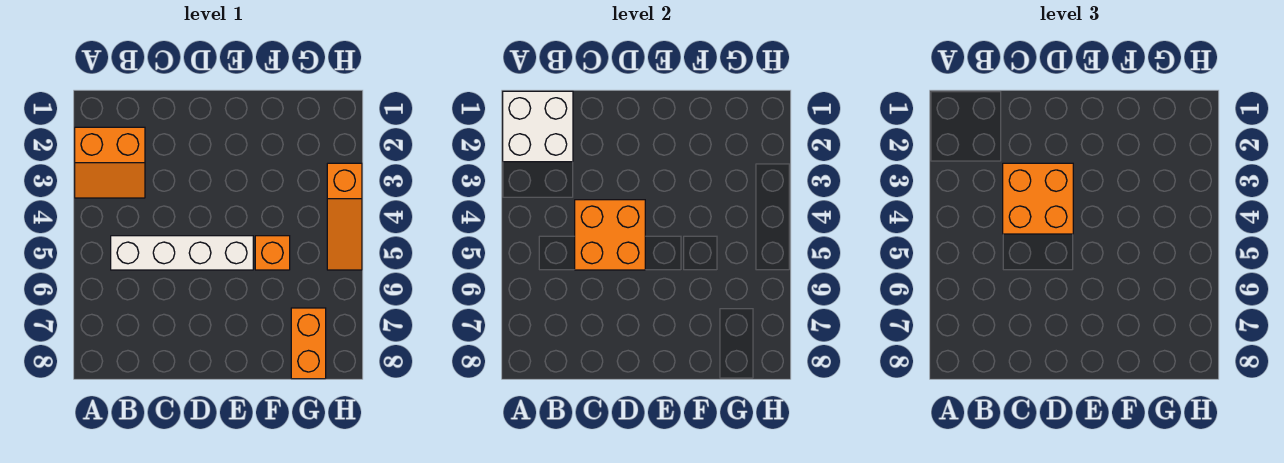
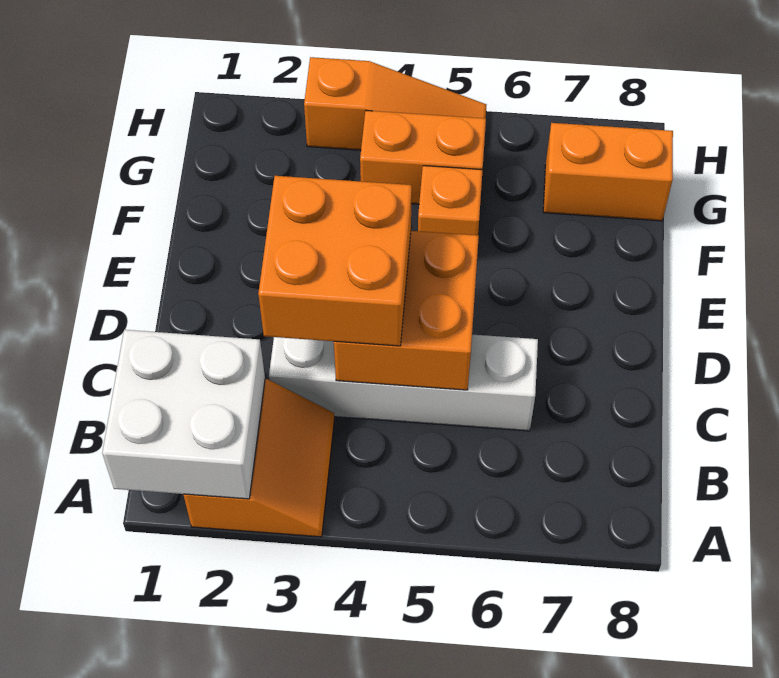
white 1x4 brick [111,236,253,270] -> white 1x4 brick turned to [269,334,538,431]
none -> orange 1x2 brick [360,111,486,204]

